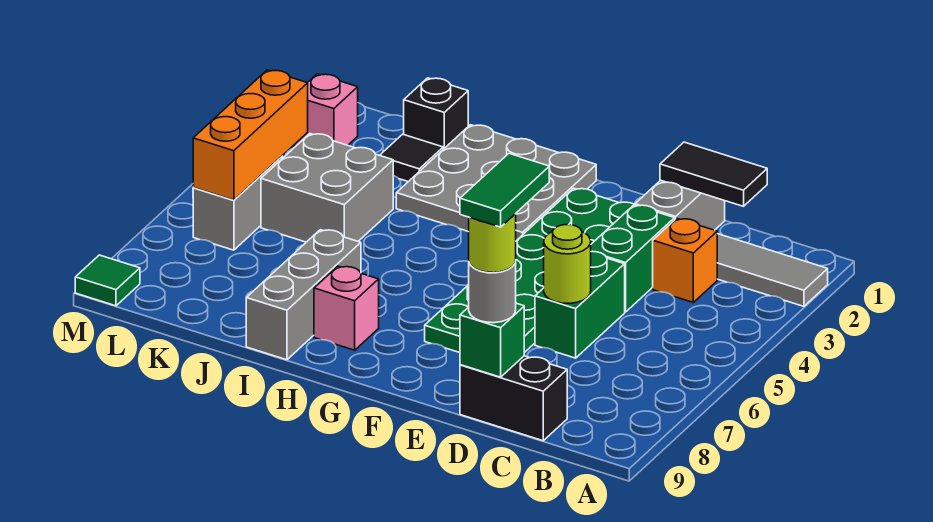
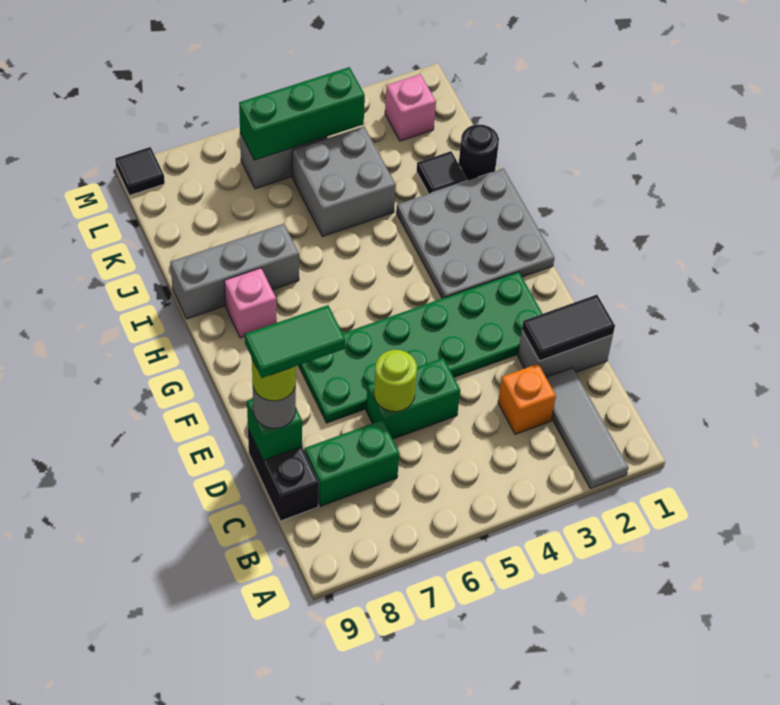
black 1x2 tile [660,142,767,206] -> black 1x2 tile turned to [522,295,615,361]
green 1x2 brick [591,205,675,312] -> green 1x2 brick moved to [305,420,399,506]
black 1x1 brick [404,78,468,149] -> black 1x1 round brick [459,124,499,181]
orange 1x3 brick [193,70,308,200] -> green 1x3 brick [239,67,365,160]
green 1x1 tile [75,255,140,306] -> black 1x1 tile [115,147,165,196]

